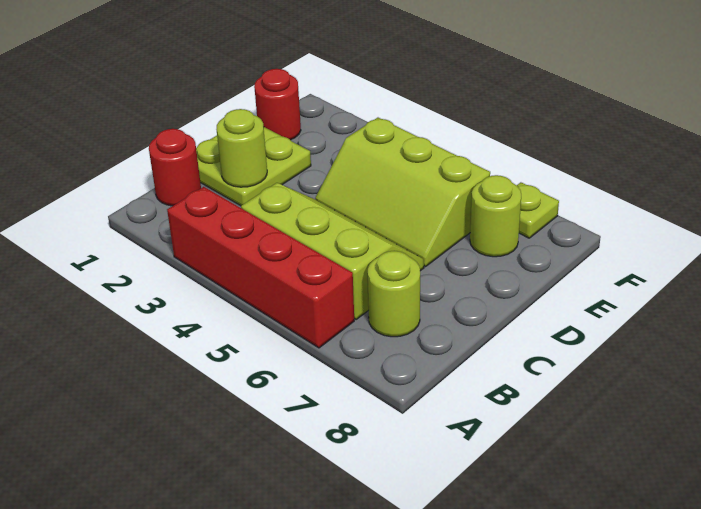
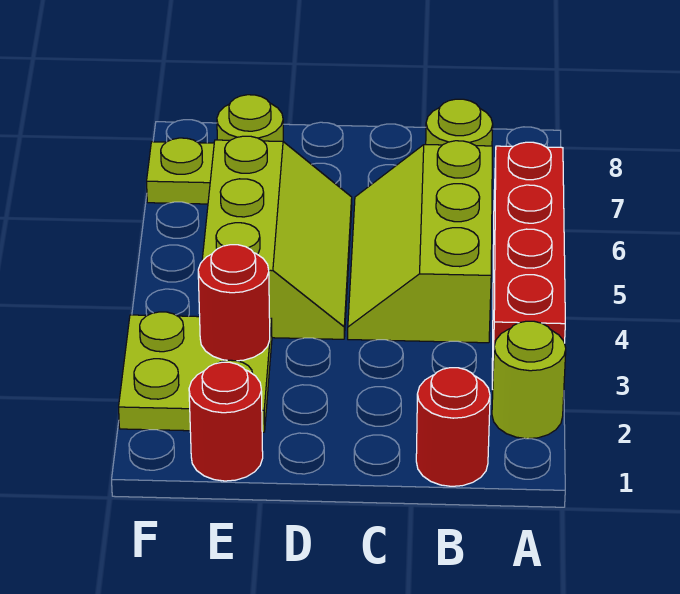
lime 2x2 plate [196,127,311,206] -> lime 2x2 plate moved to [119,312,272,432]
lime 1x1 round brick [216,109,267,187] -> lime 1x1 round brick moved to [492,321,566,439]
none -> red 1x1 round brick [198,245,270,361]

